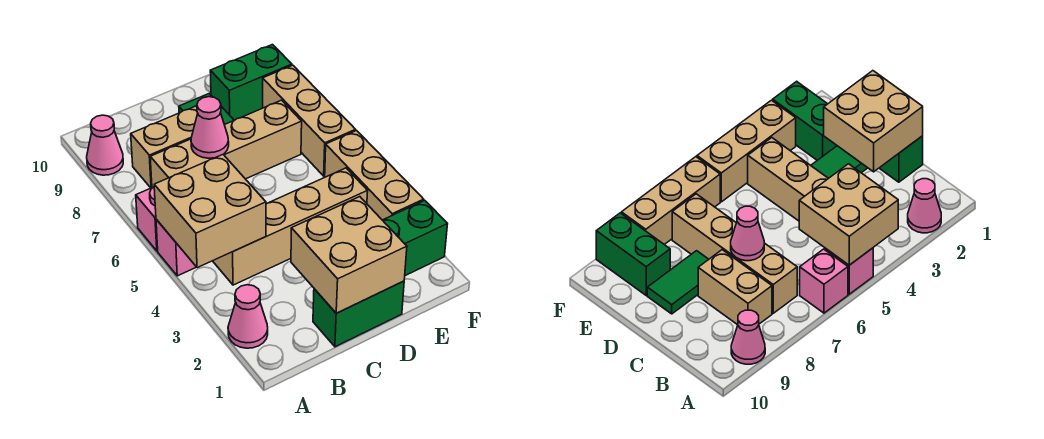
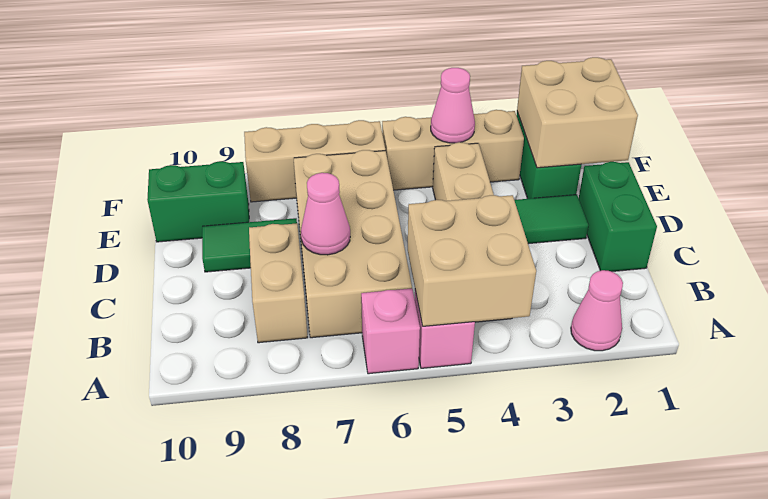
pink 1x1 cone [87,115,123,175] -> pink 1x1 cone moved to [431,68,475,143]
tan 1x4 brick [150,100,302,187] -> tan 2x4 brick [294,150,412,338]
tan 2x2 brick [291,197,407,313] -> tan 2x2 brick moved to [517,57,638,168]
green 1x2 brick [210,45,292,120] -> green 1x2 brick turned to [147,161,249,242]

